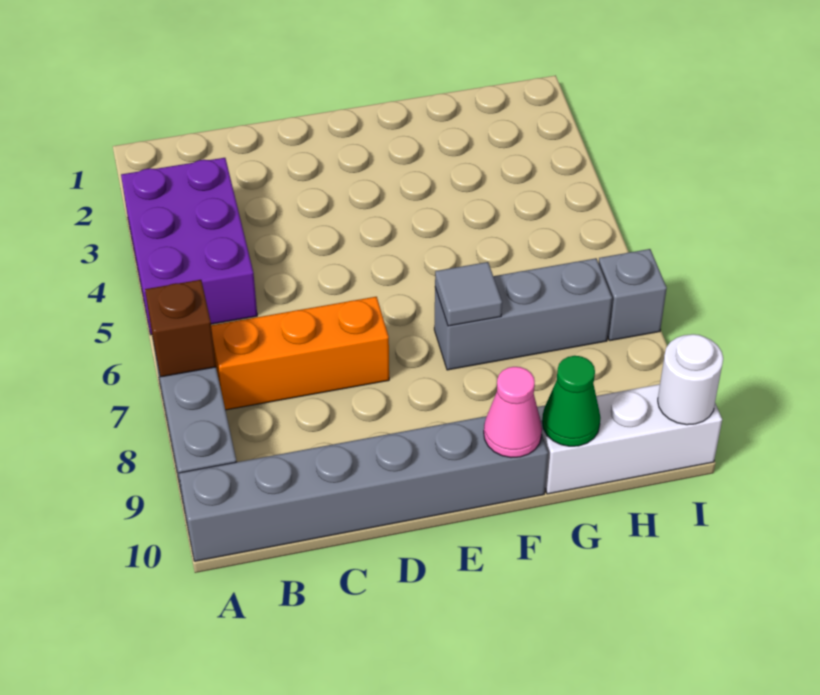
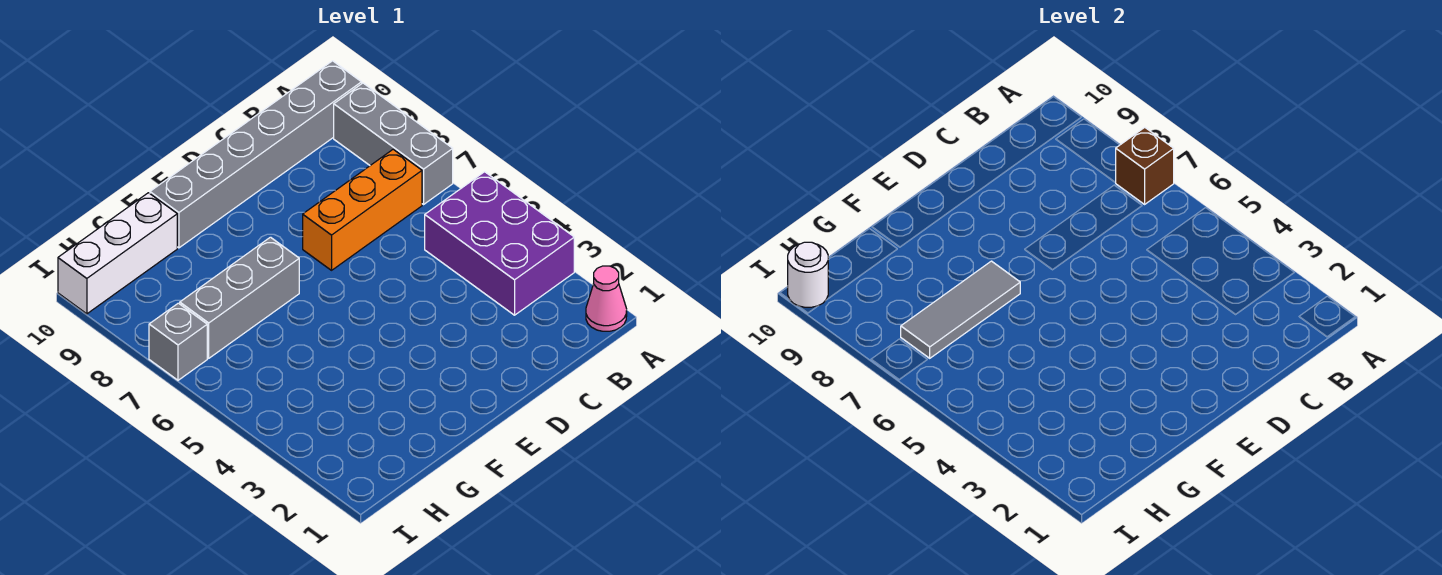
grey 1x1 tile [435,262,502,326] -> grey 1x3 tile [901,261,1020,358]
pink 1x1 cone [484,367,542,458] -> pink 1x1 cone moved to [586,266,627,331]
green 1x1 cone [542,356,600,446] -> none

